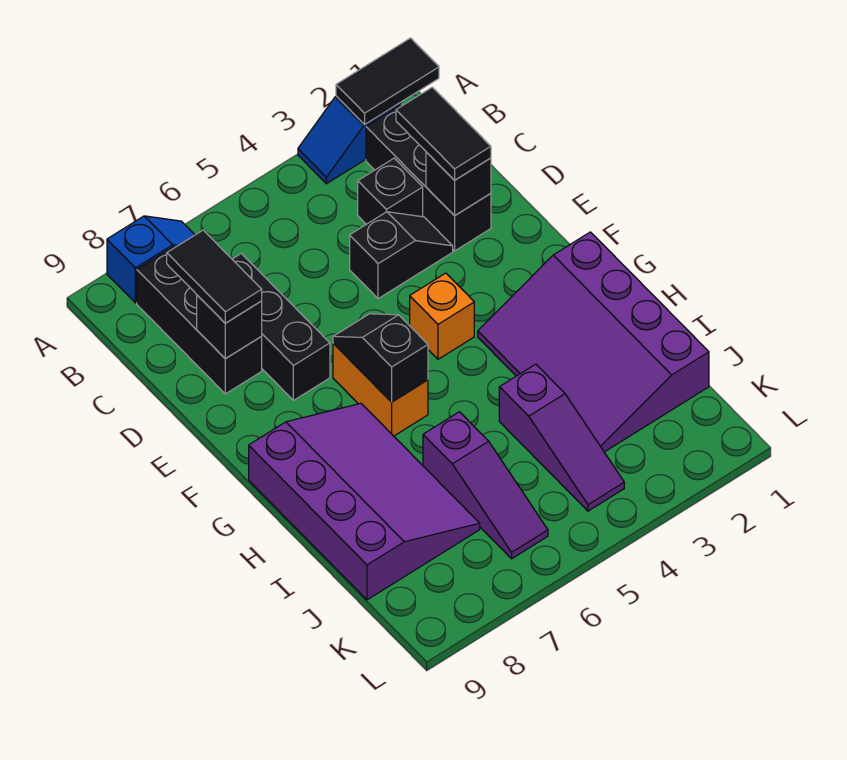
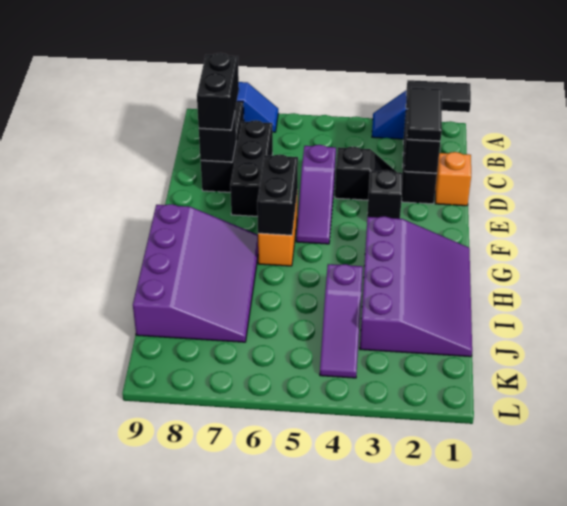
black 1x1 brick [358,158,423,224] -> black 1x1 brick moved to [367,170,403,219]
black 1x2 tile [167,230,262,323] -> black 1x2 brick [197,53,239,130]
orange 1x1 brick [410,273,474,359] -> orange 1x1 brick moved to [435,152,471,206]
black 1x2 slope [333,314,428,402] -> black 1x2 brick [257,154,298,235]
purple 3x4 slope [478,232,709,452] -> purple 3x4 slope turned to [360,216,472,357]
purple 1x3 slope [423,412,548,559] -> purple 1x3 slope moved to [296,145,336,244]

